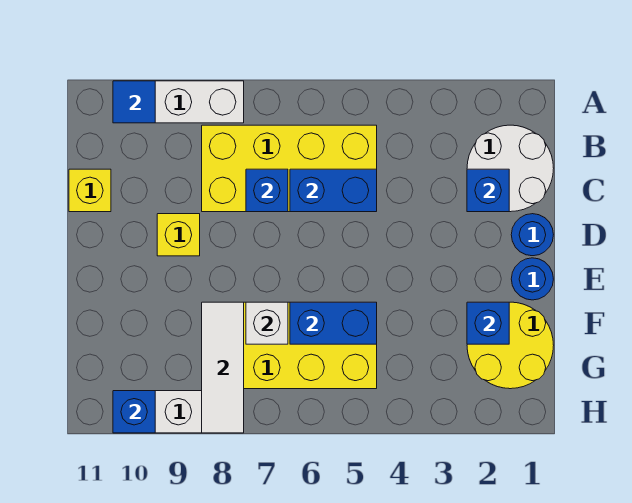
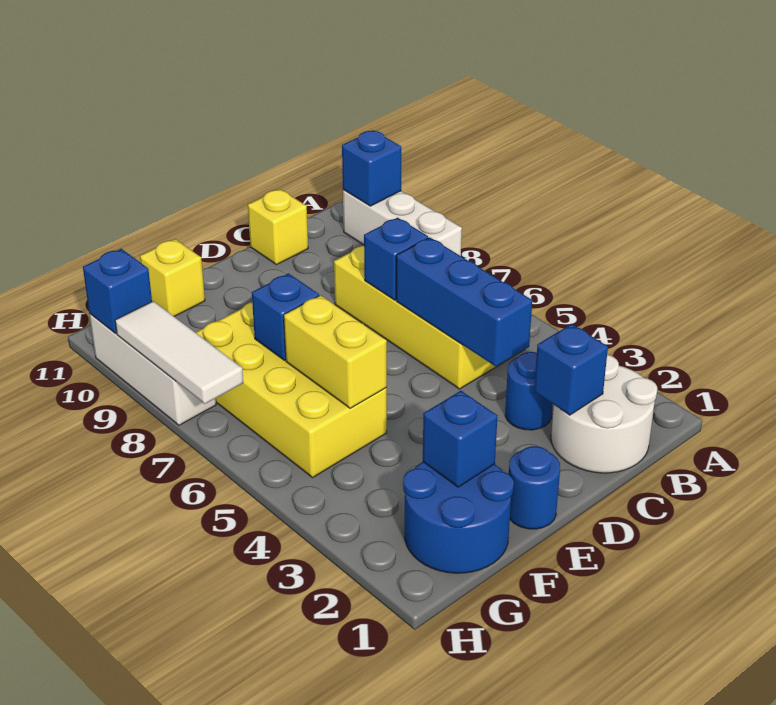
blue 1x1 tile [113,81,155,123] -> blue 1x1 brick [342,131,401,206]
blue 1x2 brick [290,169,377,212] -> blue 1x3 brick [396,238,532,367]
blue 1x1 round brick [511,214,553,256] -> blue 1x1 round brick moved to [505,352,553,430]
yellow 1x1 brick [157,214,200,256] -> yellow 1x1 brick moved to [140,239,205,316]
yellow 2x2 round brick [467,302,554,389] -> blue 2x2 round brick [403,462,514,573]
blue 1x2 brick [290,302,377,344] -> yellow 1x2 brick [284,295,387,408]
white 1x1 brick [246,302,288,344] -> blue 1x1 brick [252,273,319,360]
white 1x3 tile [202,302,244,433] -> white 1x3 tile turned to [115,301,243,404]

